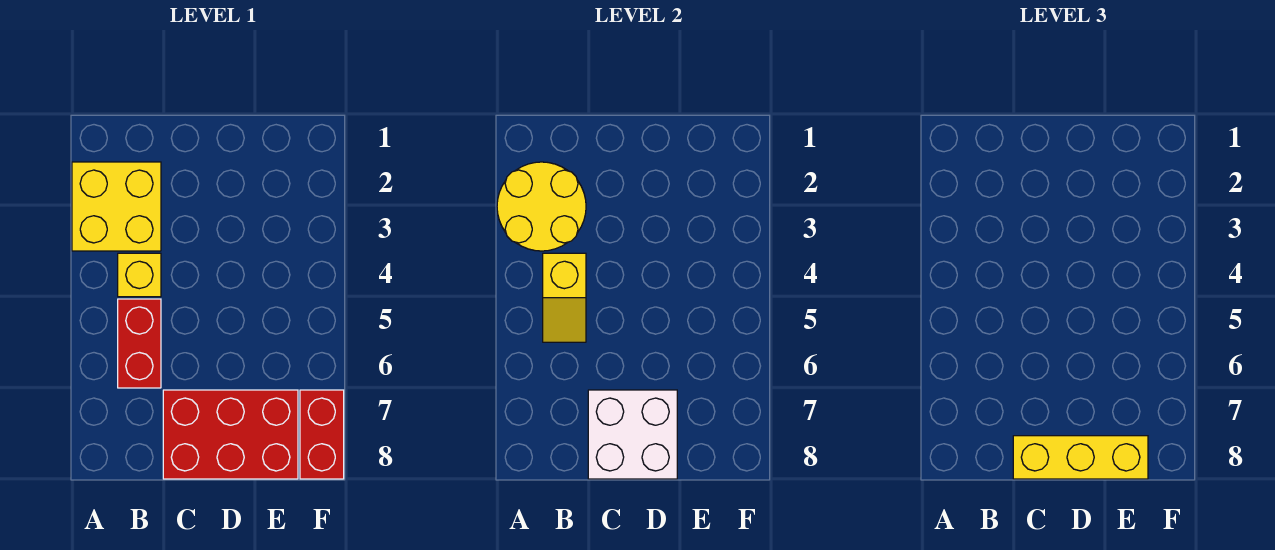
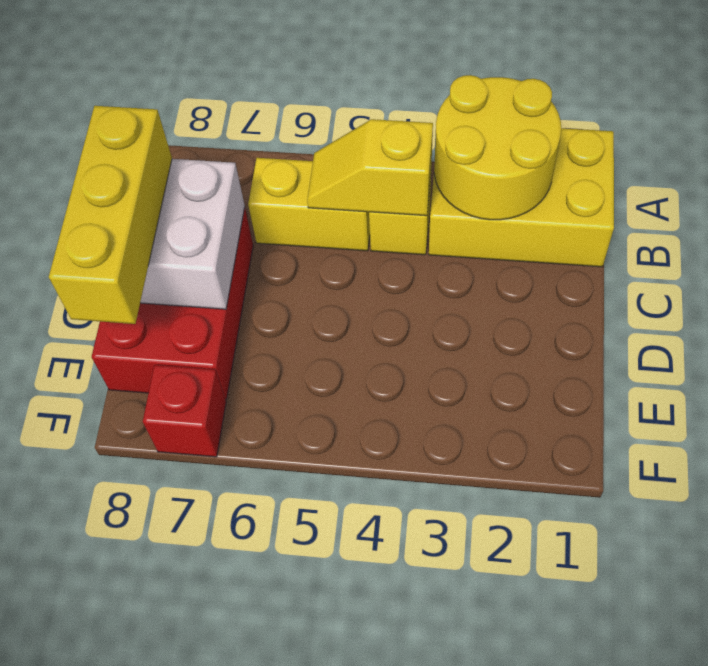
yellow 2x2 brick [72,162,161,251] -> yellow 2x3 brick [429,128,614,267]
red 1x2 brick [118,299,161,388] -> yellow 1x2 brick [248,158,370,251]
red 1x2 brick [300,390,344,479] -> red 1x1 brick [143,365,226,457]

